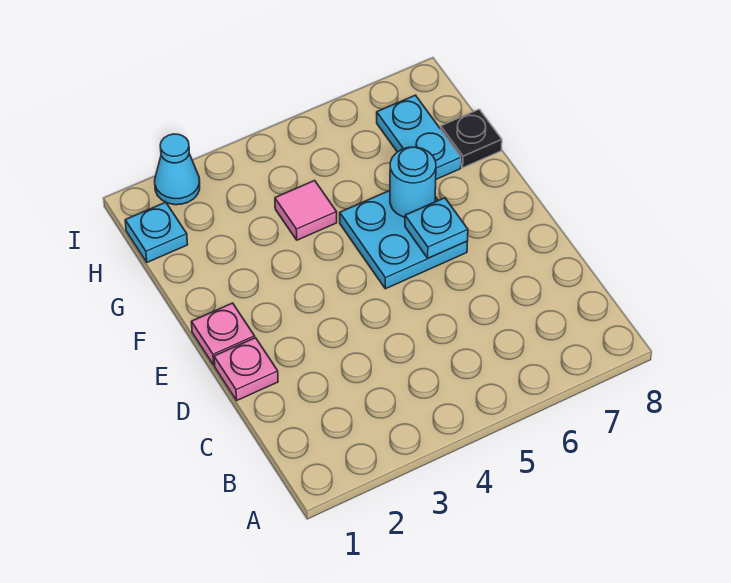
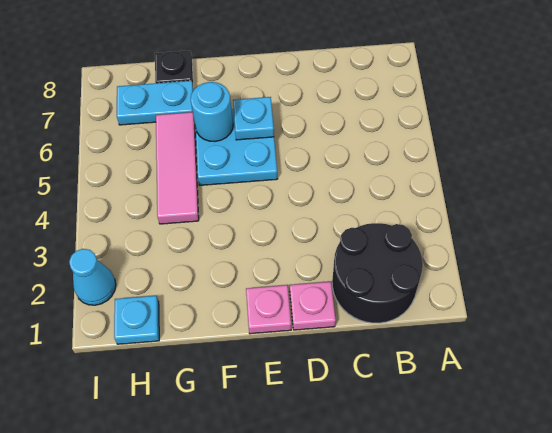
none -> black 2x2 round brick [332,223,423,323]
pink 1x1 tile [275,181,337,240] -> pink 1x3 tile [156,112,199,224]

